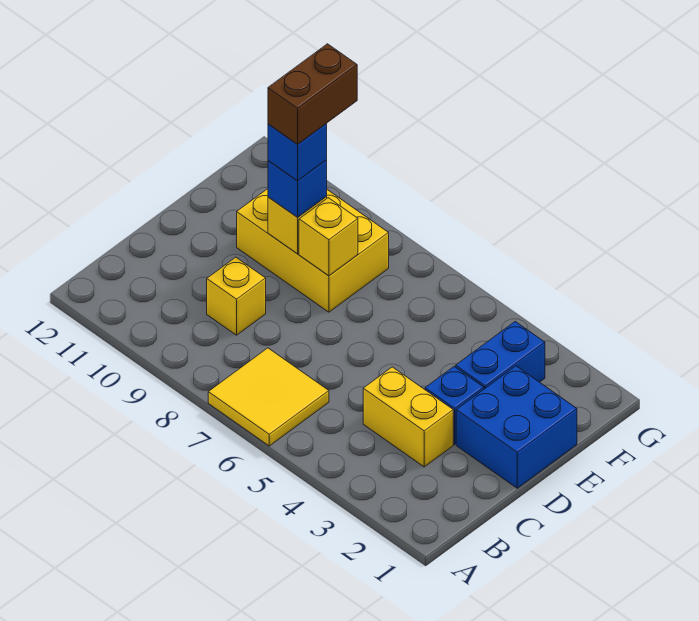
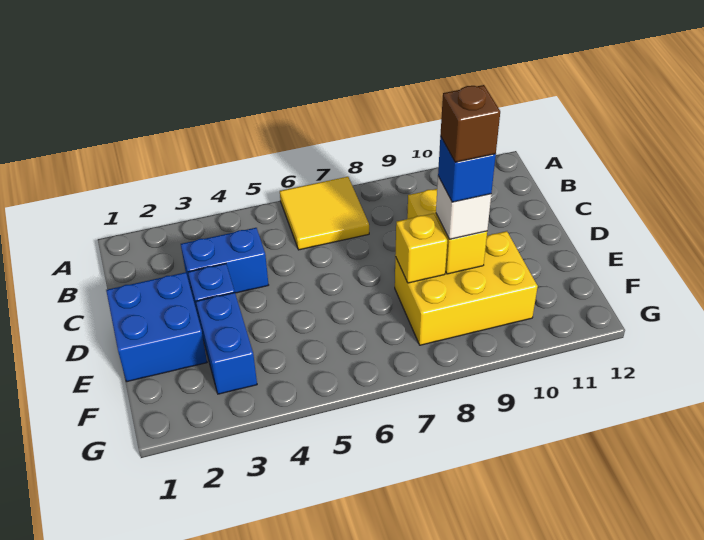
yellow 1x2 brick [363,367,453,467] -> blue 1x2 brick [181,228,268,293]
blue 1x1 brick [268,160,327,217] -> white 1x1 brick [436,176,491,239]
brown 1x2 brick [268,44,357,145] -> brown 1x1 brick [440,85,500,162]

